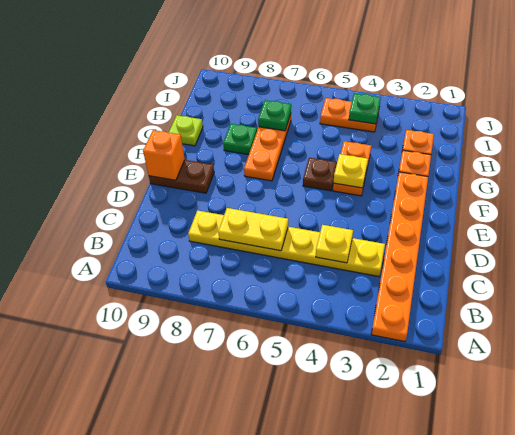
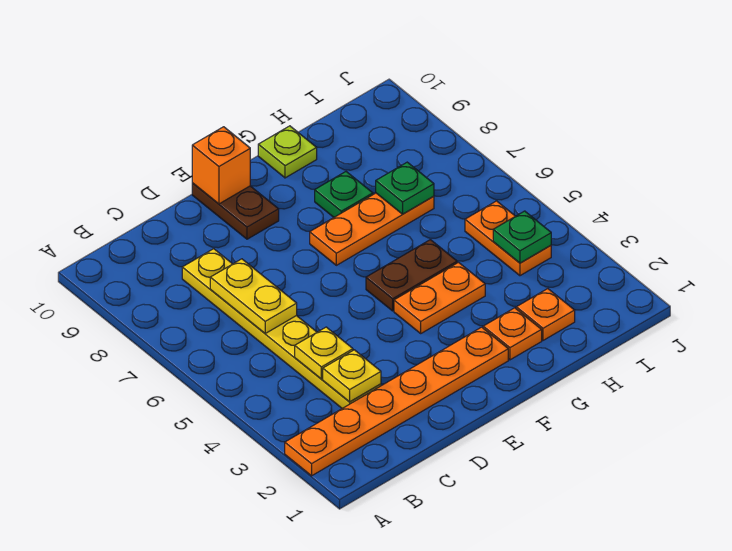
yellow 1x1 plate [333,154,368,188] -> yellow 1x1 plate moved to [323,350,381,402]
brown 1x1 plate [303,158,337,191] -> brown 1x2 plate [366,240,457,311]

